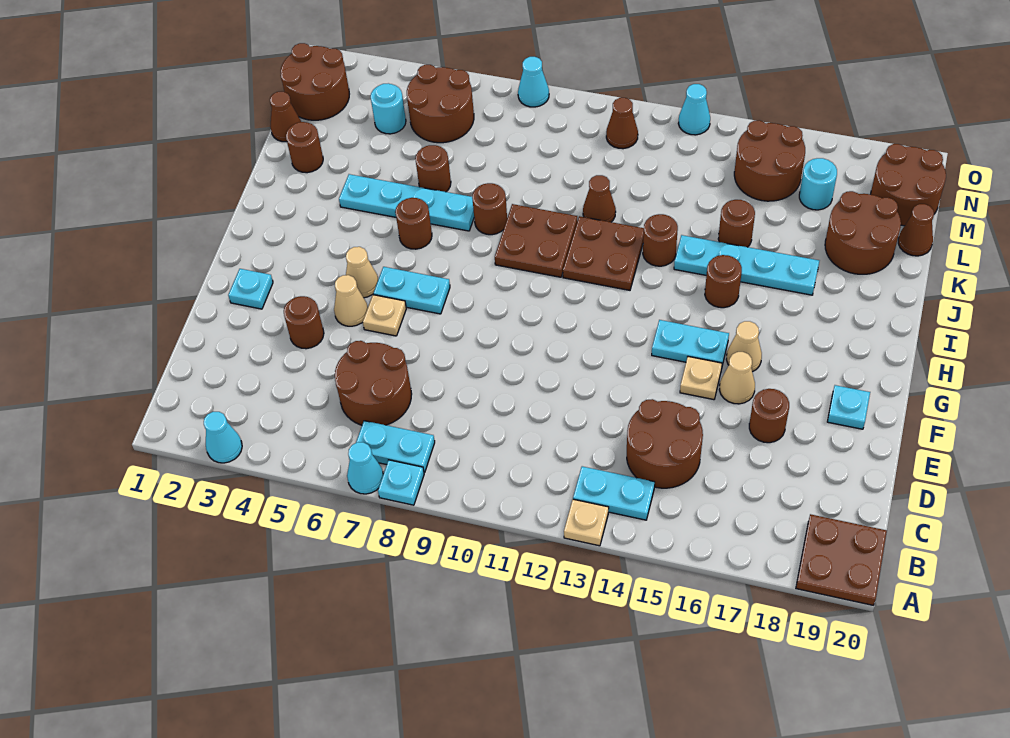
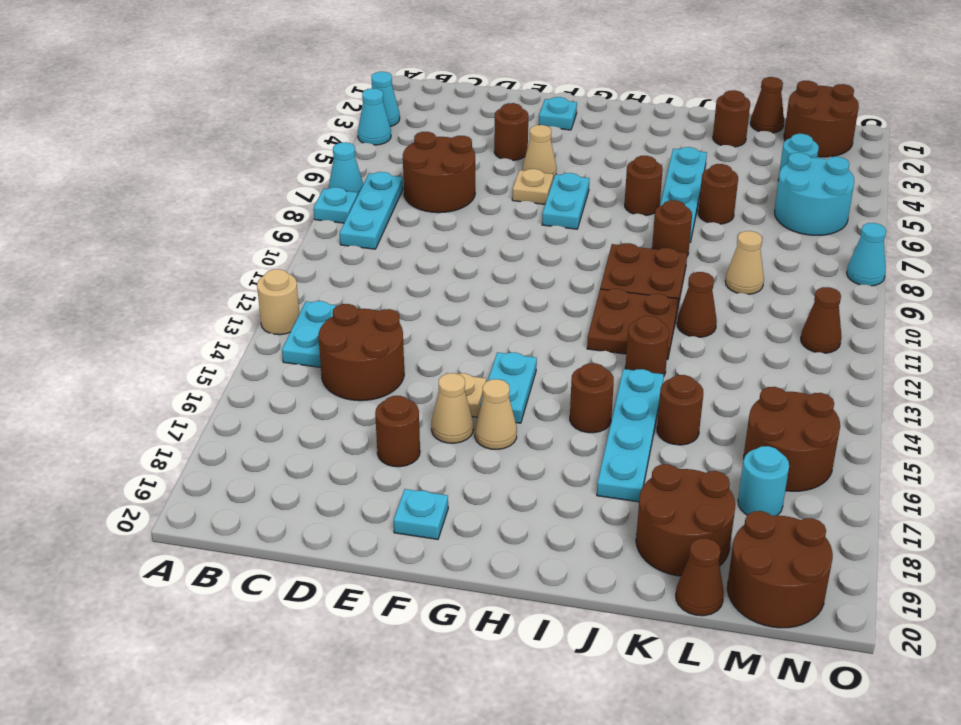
tan 1x1 plate [564,499,609,546] -> tan 1x1 round brick [257,269,299,335]
brown 2x2 plate [796,514,887,605] -> none
cyan 1x2 plate [356,421,435,473] -> cyan 1x3 plate [340,172,403,249]
tan 1x1 cone [346,247,378,298] -> tan 1x1 cone moved to [725,231,764,294]
brown 2x2 round brick [407,65,474,143] -> cyan 2x2 round brick [775,153,854,235]
cyan 1x1 cone [678,84,710,135] -> cyan 1x1 cone moved to [358,89,391,145]

